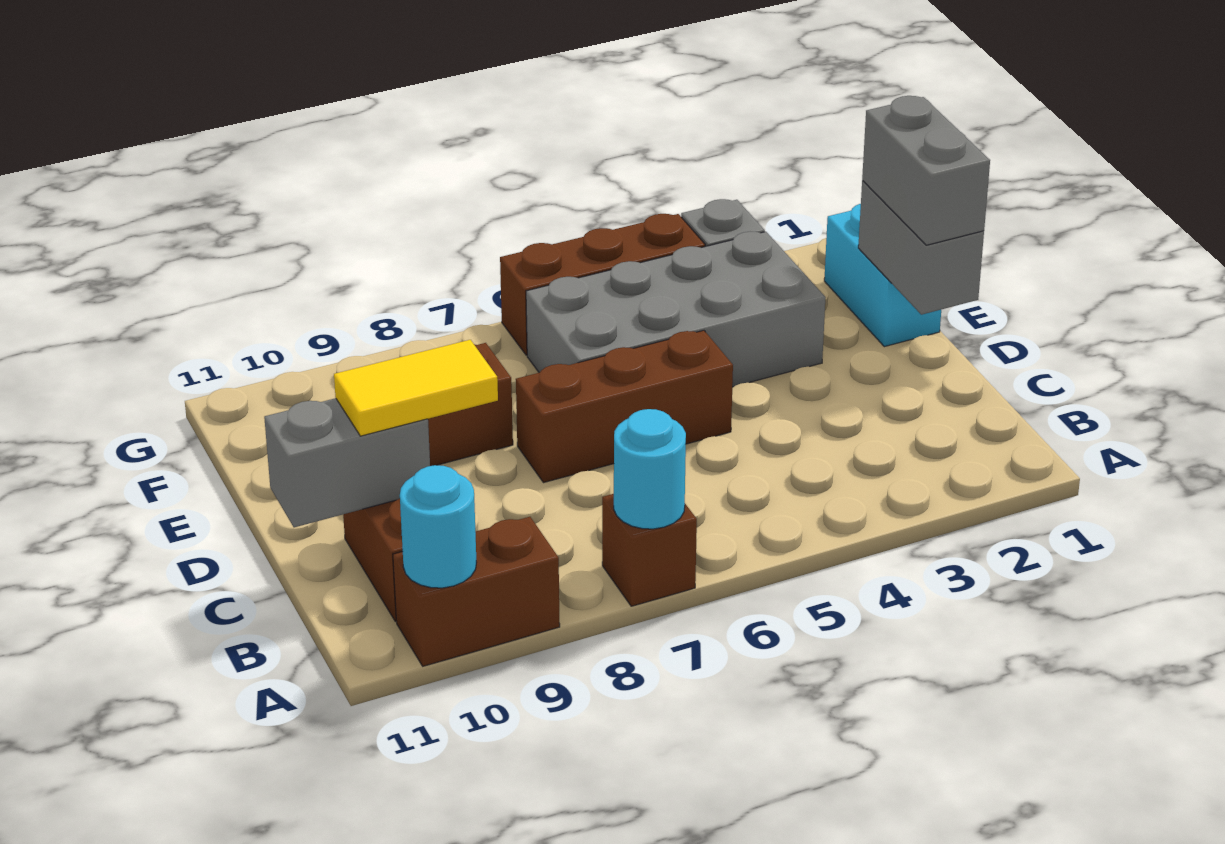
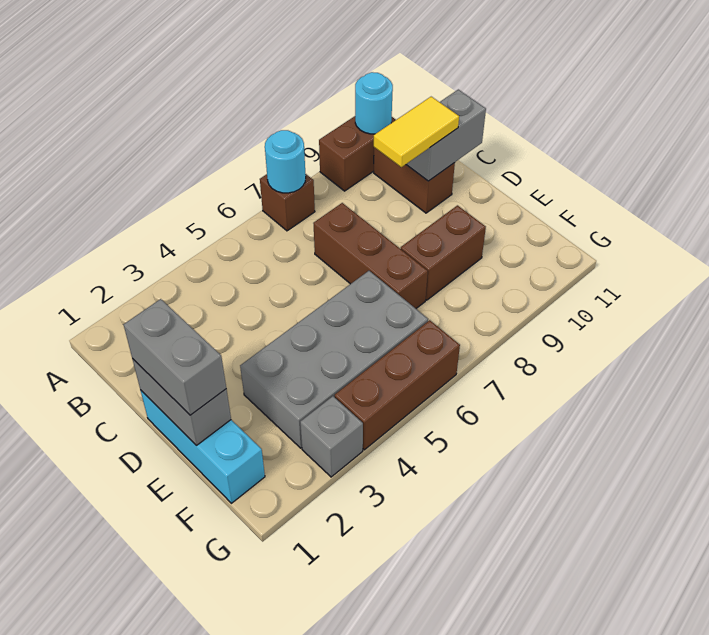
brown 1x3 brick [516,330,733,483] -> brown 1x3 brick turned to [313,203,428,308]
cyan 1x2 brick [824,204,941,347] -> cyan 1x3 brick [141,391,265,503]

